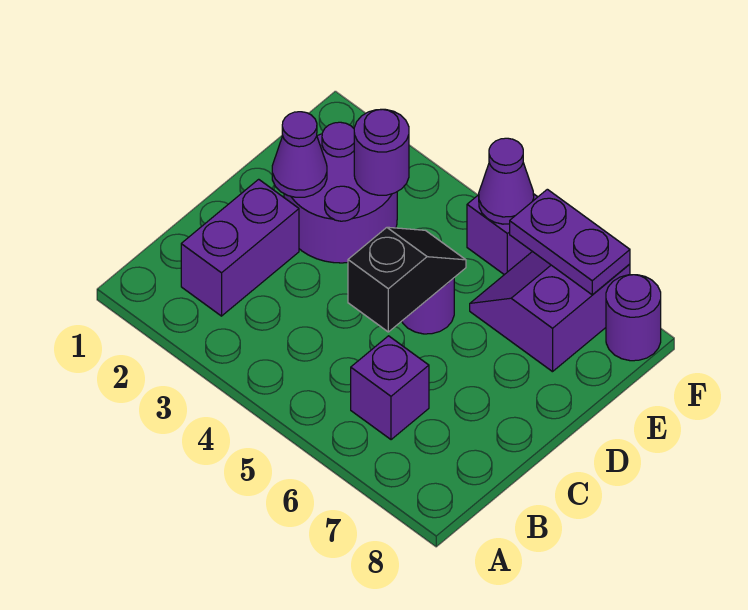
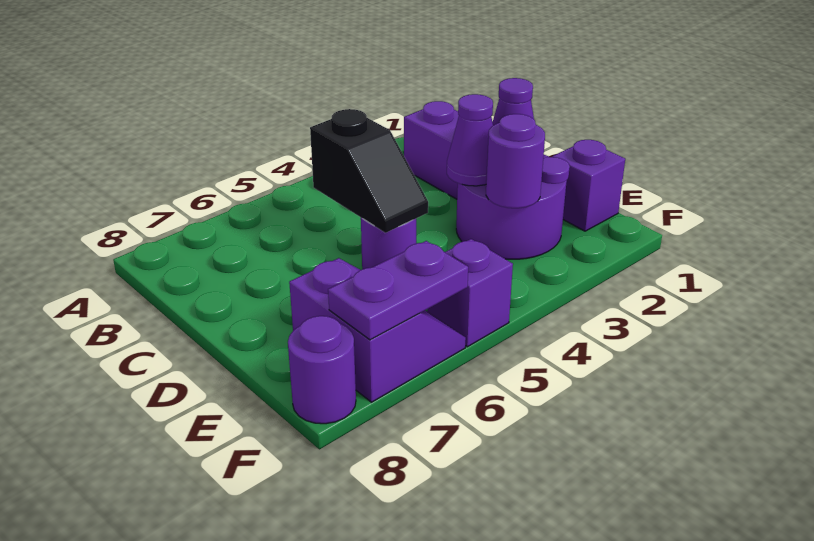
purple 1x1 brick [351,336,429,440] -> purple 1x1 brick moved to [552,140,625,231]
purple 1x1 cone [479,138,534,224] -> purple 1x1 cone moved to [447,94,493,186]

